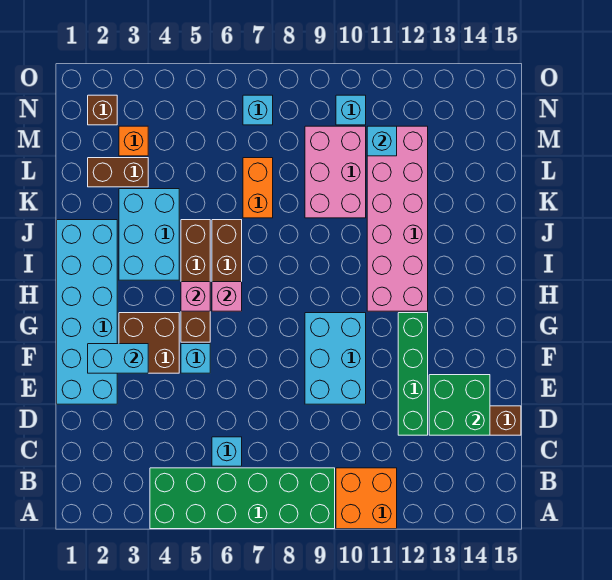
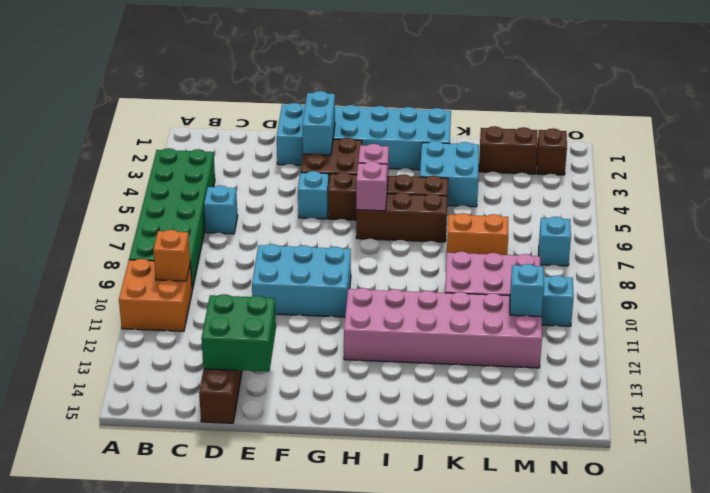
green 1x4 brick [398,313,428,435] -> none
cyan 2x3 brick [119,189,179,280] -> cyan 2x2 brick [420,141,479,207]
brown 1x2 brick [88,158,148,187] -> brown 1x2 brick turned to [479,126,538,174]
orange 1x1 brick [119,126,148,156] -> orange 1x1 brick moved to [153,230,190,281]

